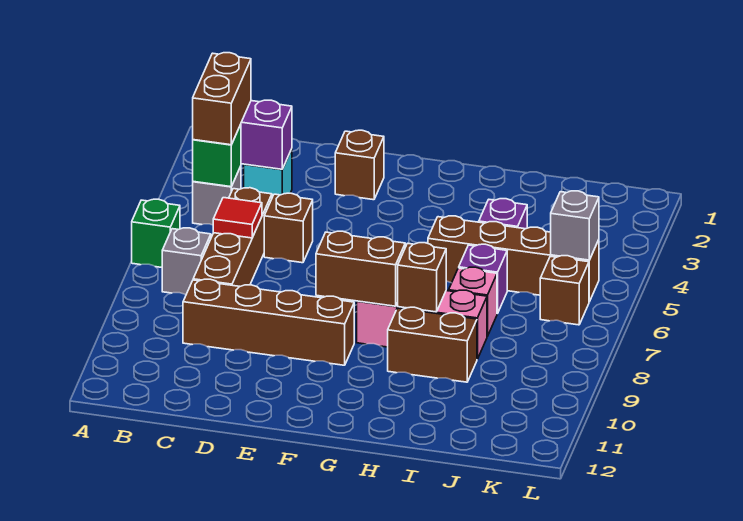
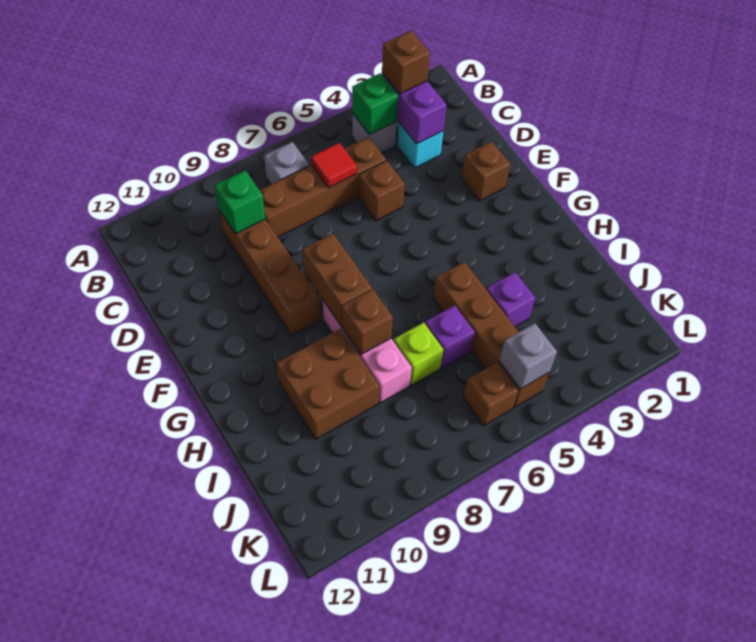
green 1x1 brick [132,199,180,267] -> green 1x1 brick moved to [215,171,265,234]
brown 1x2 brick [193,53,251,145] -> brown 1x1 brick [382,31,430,94]
brown 1x2 brick [388,307,477,382] -> brown 2x2 brick [276,329,379,439]
pink 1x1 brick [449,267,497,336] -> lime 1x1 brick [394,322,443,385]

